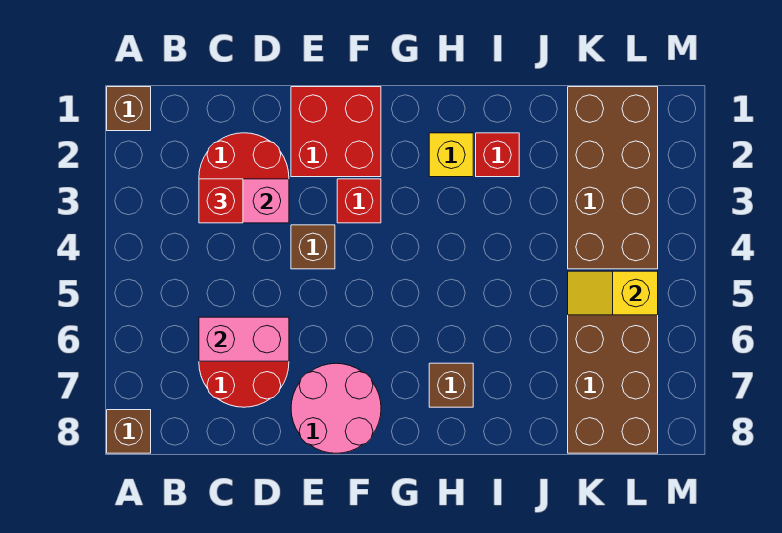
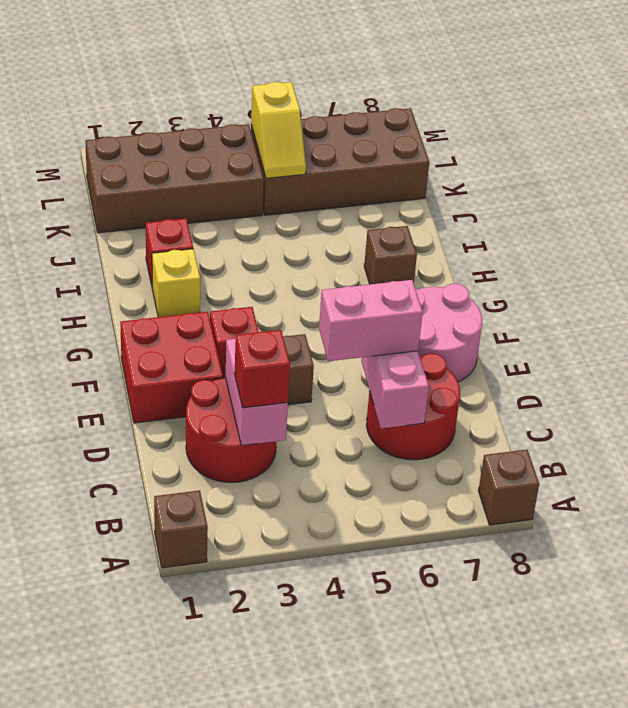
none -> pink 1x2 brick [319,280,423,361]

